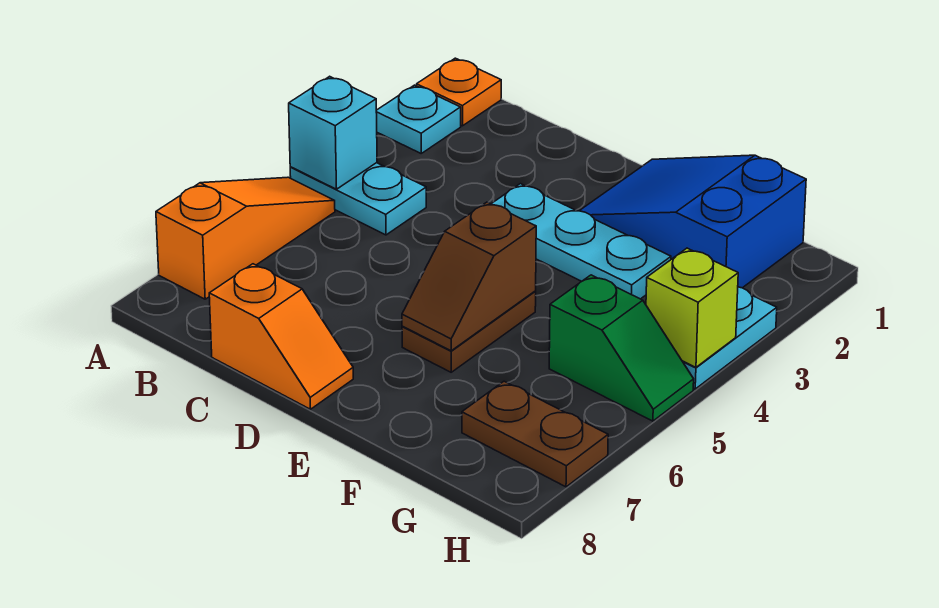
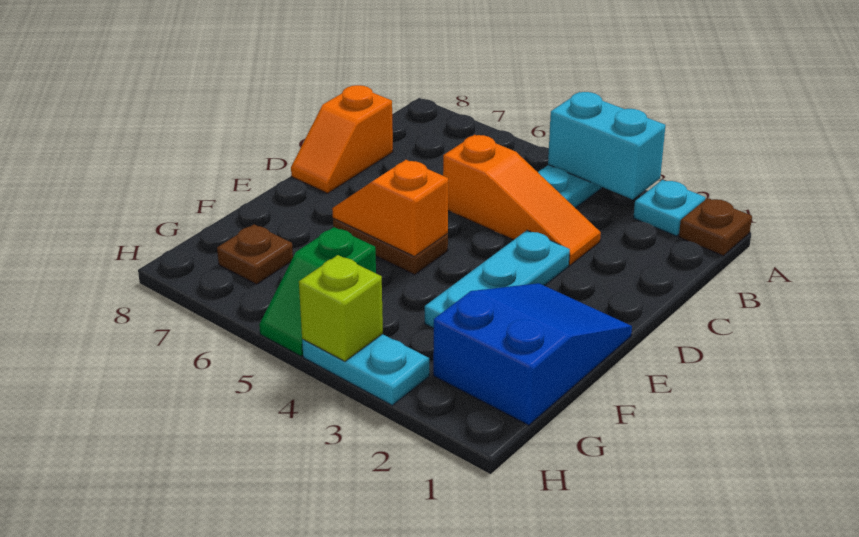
orange 1x1 plate [417,58,501,126] -> brown 1x1 plate [679,198,752,256]
cyan 1x1 brick [289,76,377,189] -> cyan 1x2 brick [548,92,666,200]
orange 1x3 slope [156,177,335,299] -> orange 1x3 slope moved to [443,135,601,265]
brown 1x2 slope [402,202,536,351] -> orange 1x2 slope [332,160,448,256]
brown 1x2 plate [462,381,608,487] -> brown 1x1 plate [217,224,293,284]

